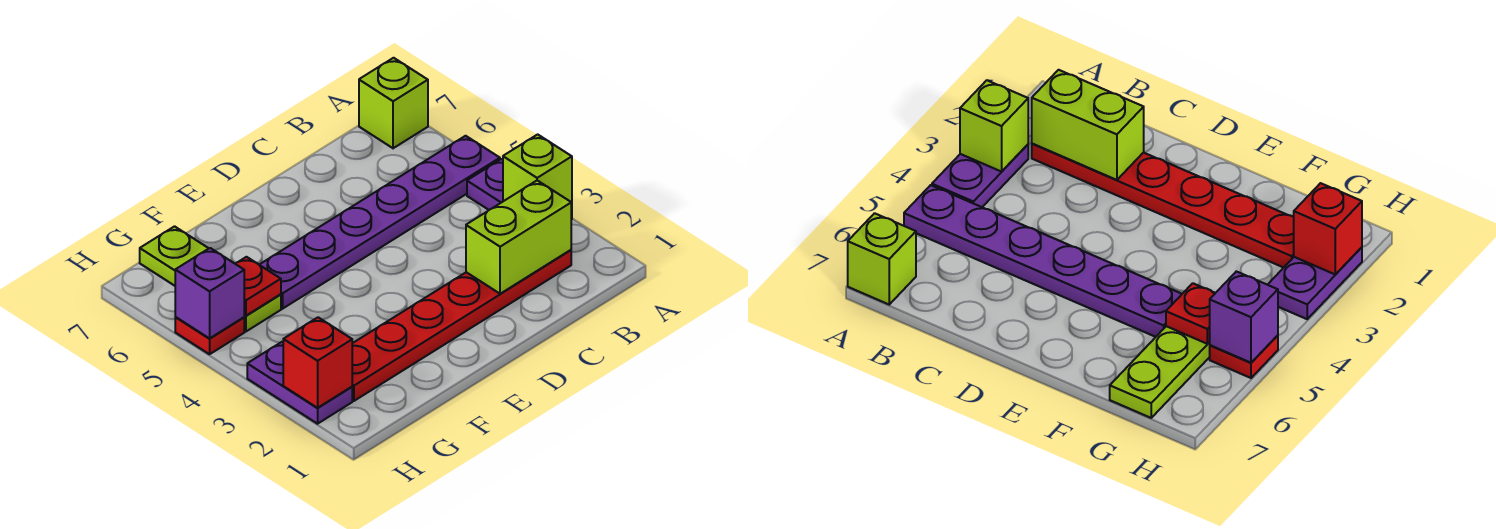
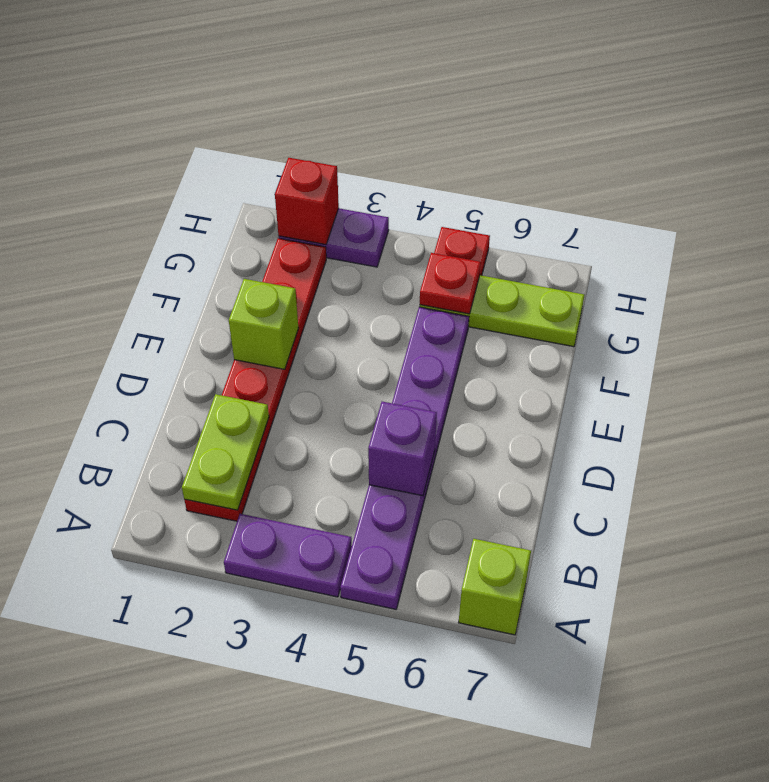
lime 1x1 brick [503,134,572,204] -> lime 1x1 brick moved to [229,279,298,369]
lime 1x2 brick [466,181,571,294] -> lime 1x2 plate [182,394,269,510]
purple 1x1 brick [175,248,244,338] -> purple 1x1 brick moved to [368,402,437,496]

